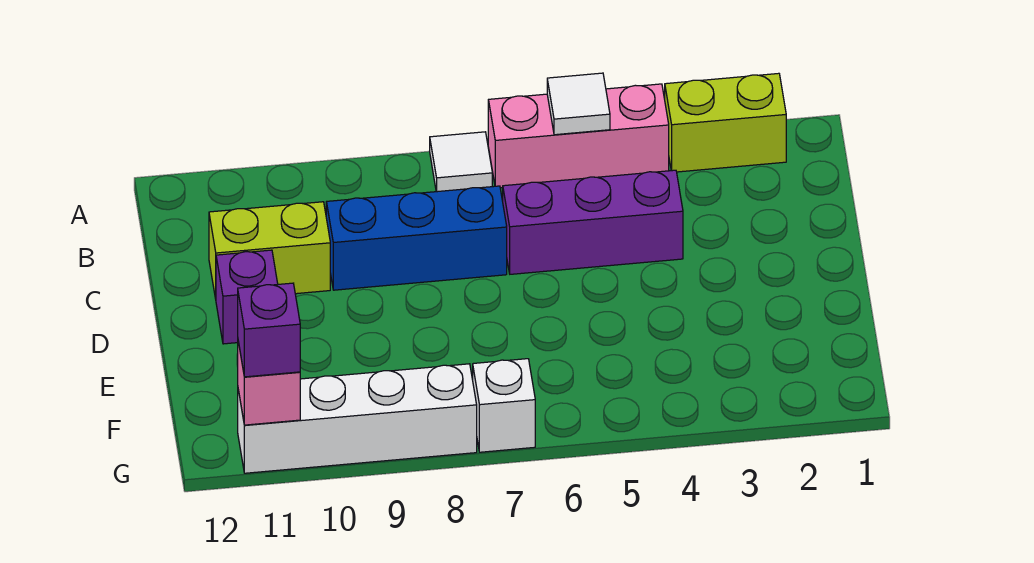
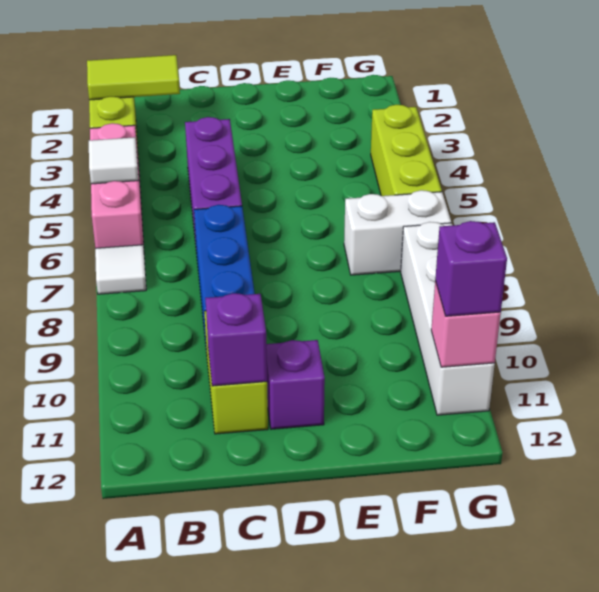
none -> lime 1x2 tile [87,55,180,100]
none -> purple 1x1 brick [205,293,267,386]
none -> lime 1x3 brick [371,105,442,196]
white 1x1 brick [473,359,535,452] -> white 1x2 brick [344,190,451,275]

